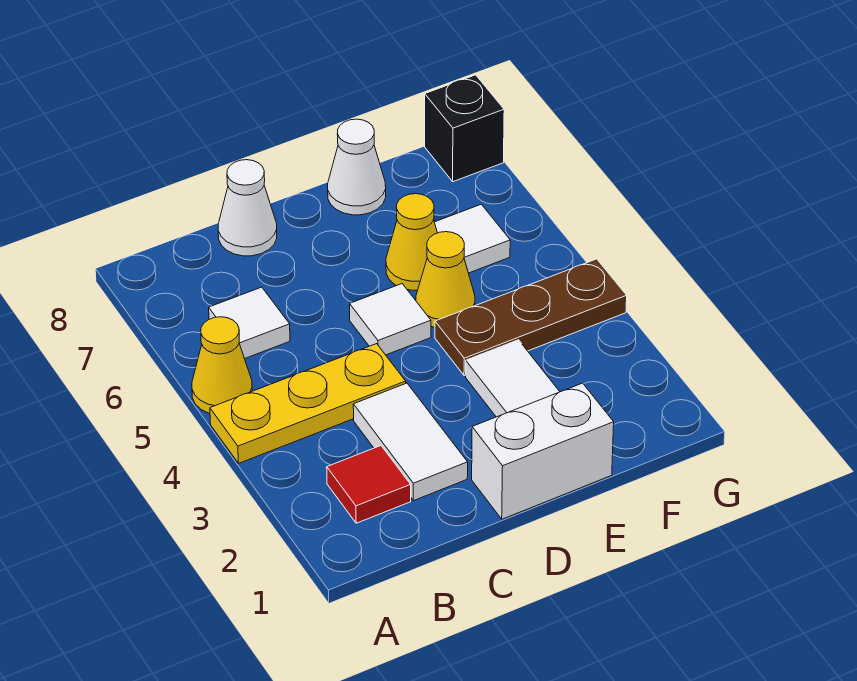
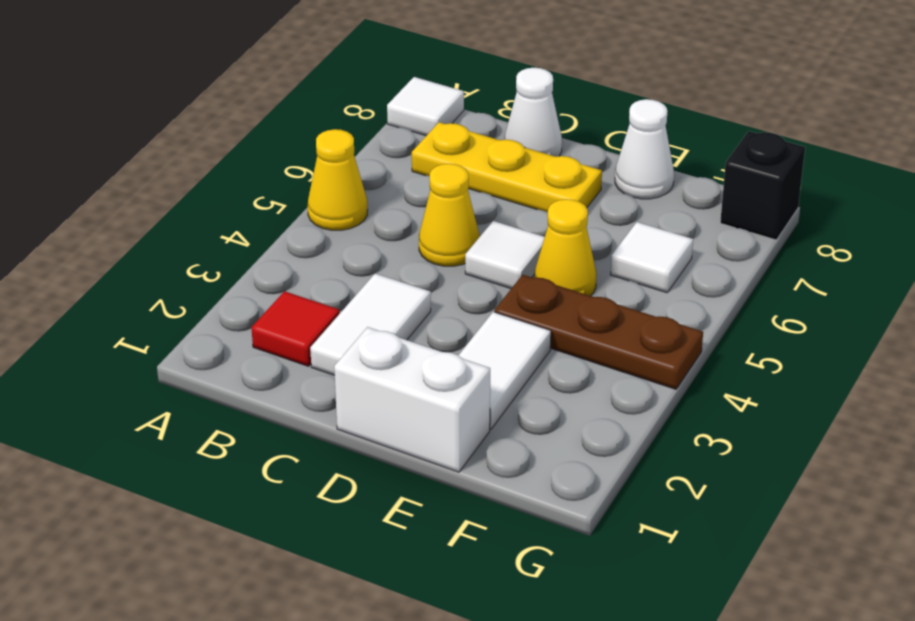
yellow 1x3 plate [210,344,406,463] -> yellow 1x3 plate moved to [412,122,602,213]
white 1x1 tile [209,287,290,359] -> white 1x1 tile moved to [387,77,464,136]
yellow 1x1 cone [386,194,437,290] -> yellow 1x1 cone moved to [419,164,479,266]

